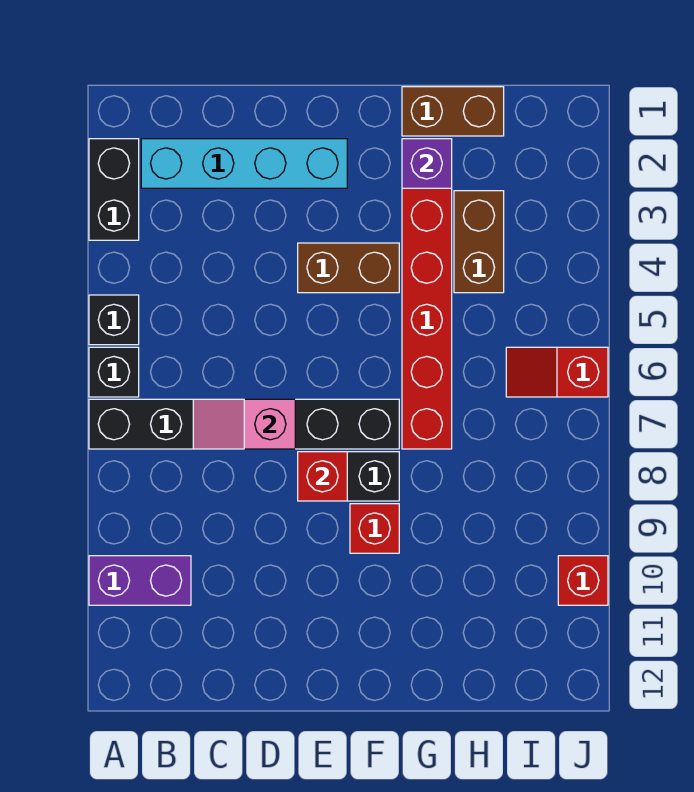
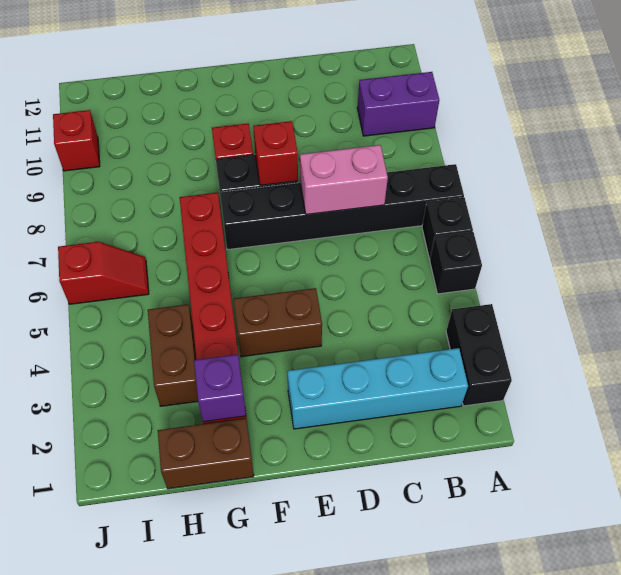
pink 1x2 slope [193,399,295,449] -> pink 1x2 brick [300,145,388,215]

